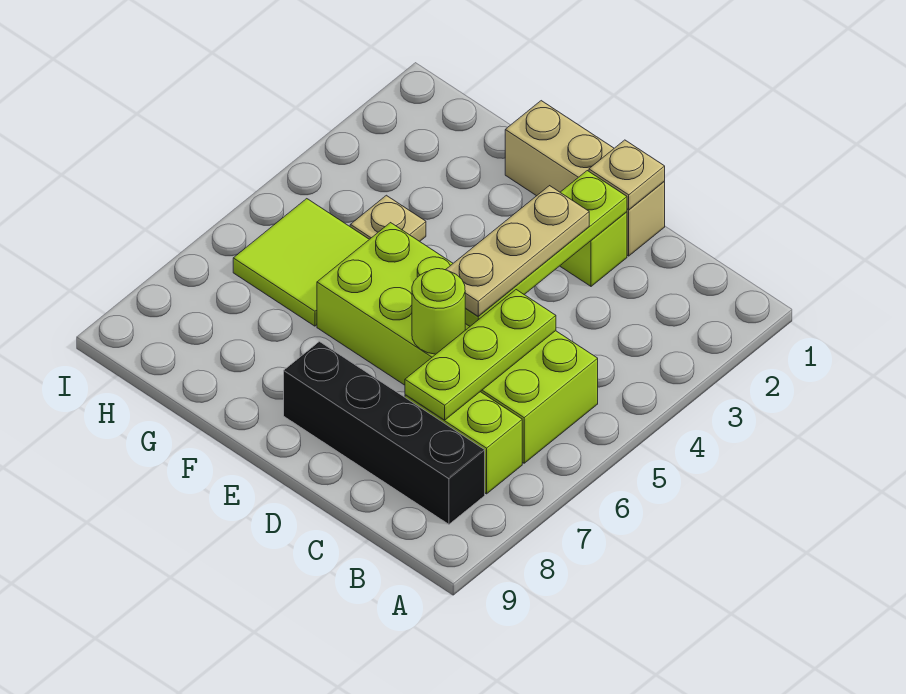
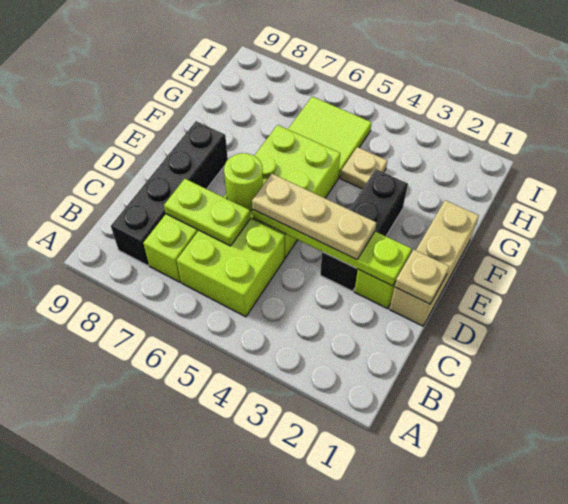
lime 1x3 plate [405,290,556,420] -> lime 1x2 plate [164,179,250,246]
none -> black 1x3 brick [320,169,408,291]

